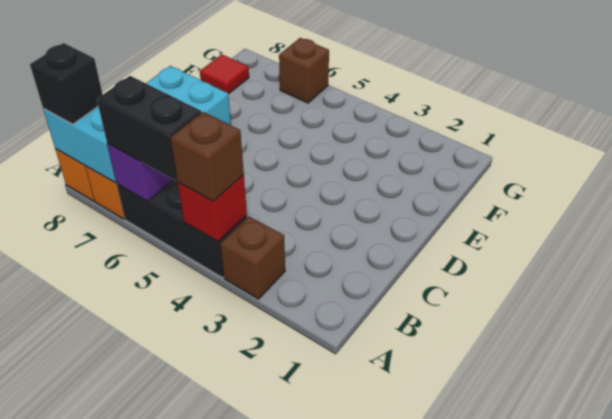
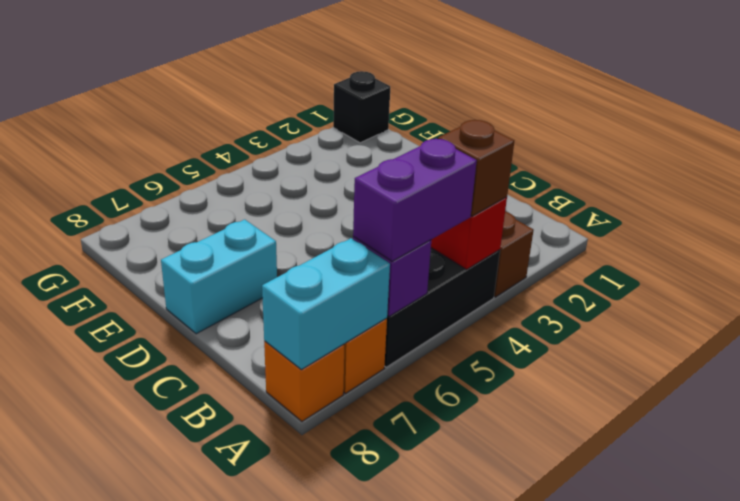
black 1x2 brick [97,76,201,180] -> purple 1x2 brick [353,139,477,261]
black 1x1 brick [30,43,103,124] -> black 1x1 brick moved to [333,71,390,143]
red 1x1 tile [200,55,249,94] -> none
brown 1x1 brick [279,38,329,103] -> none

